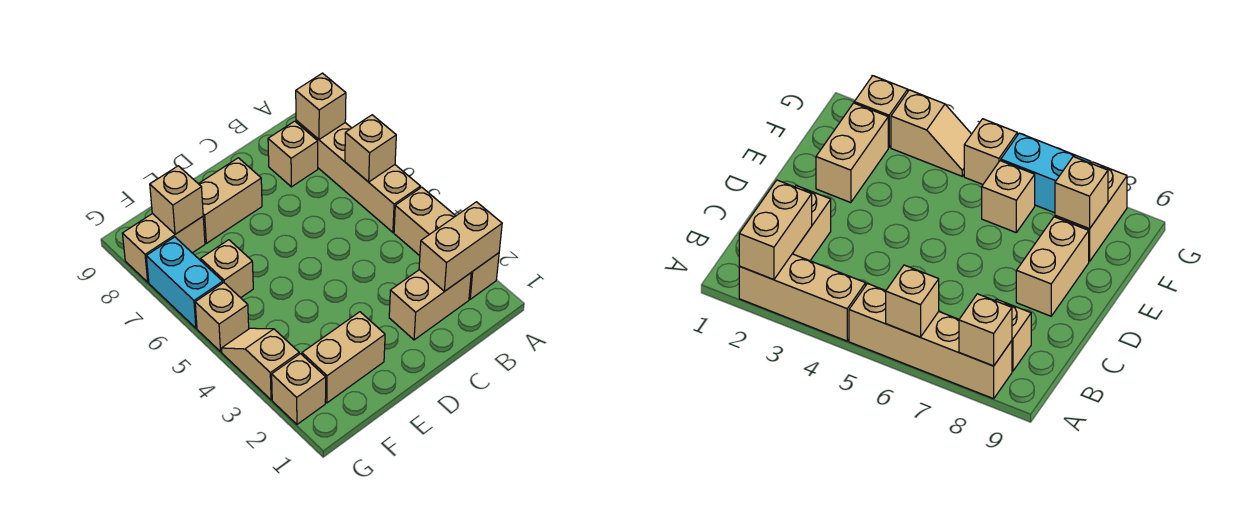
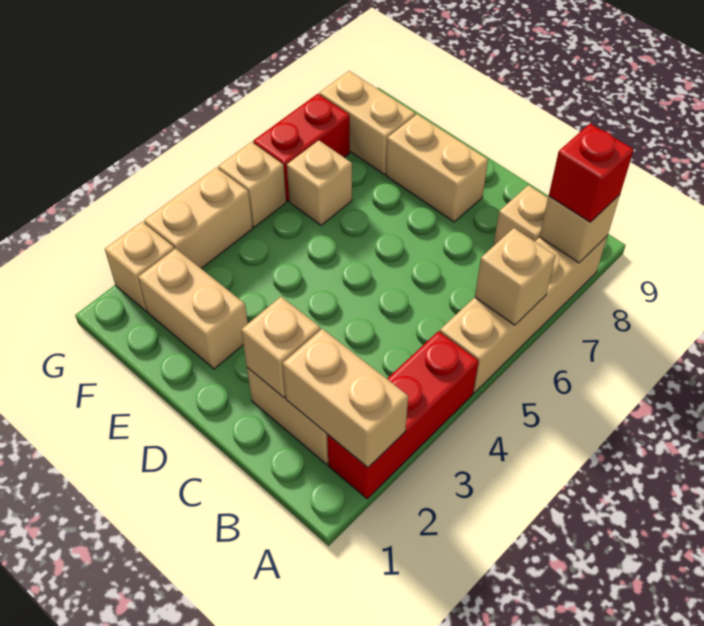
tan 1x3 brick [394,187,499,299] -> red 1x3 brick [327,331,479,499]
none -> red 1x1 brick [549,123,634,222]
tan 1x1 brick [150,166,203,234] -> tan 1x1 brick moved to [241,297,320,398]
tan 1x2 slope [222,328,299,400] -> tan 1x2 brick [144,168,253,269]
cyan 1x2 brick [146,237,223,328] -> red 1x2 brick [253,94,350,201]

